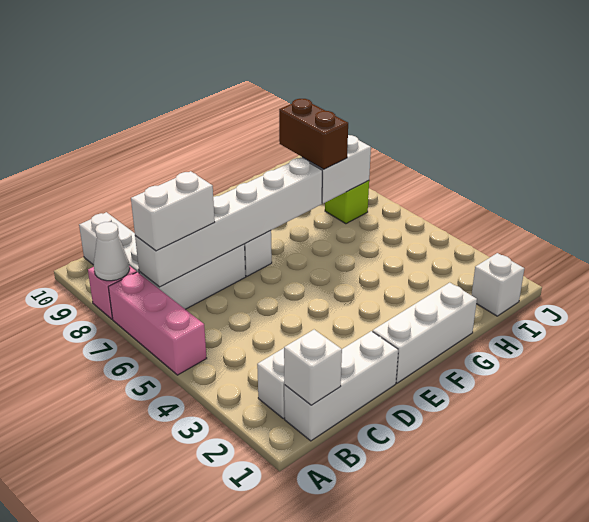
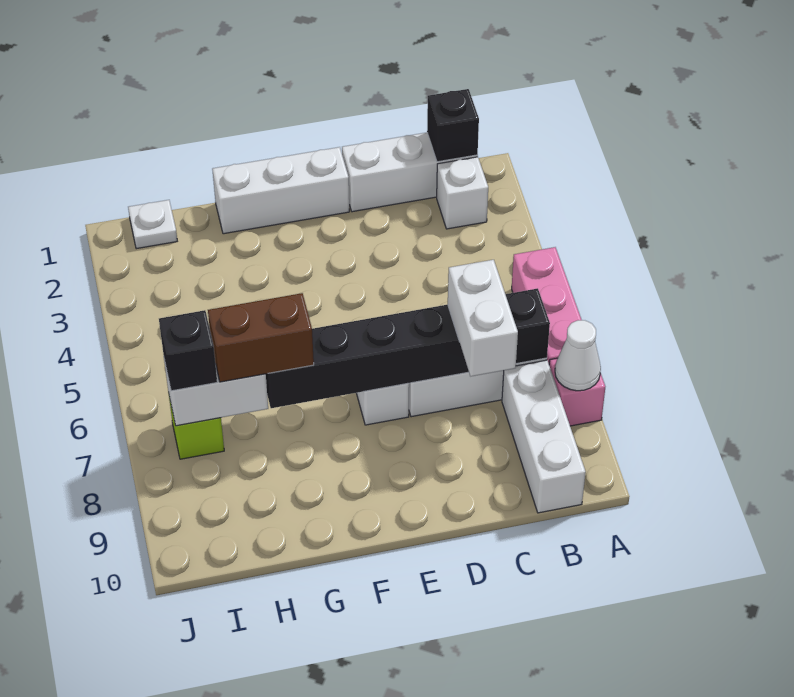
white 1x1 brick [284,330,342,405] -> black 1x1 brick [427,89,479,162]
white 1x6 brick [135,158,322,287] -> black 1x6 brick [266,288,550,408]
white 1x2 brick [131,171,215,251] -> white 1x2 brick turned to [448,260,518,376]
brown 1x2 brick [279,99,348,169] -> brown 1x2 brick turned to [208,293,314,382]
white 1x1 brick [471,253,524,316] -> white 1x1 plate [128,200,177,249]
none -> black 1x1 brick [159,310,217,391]

